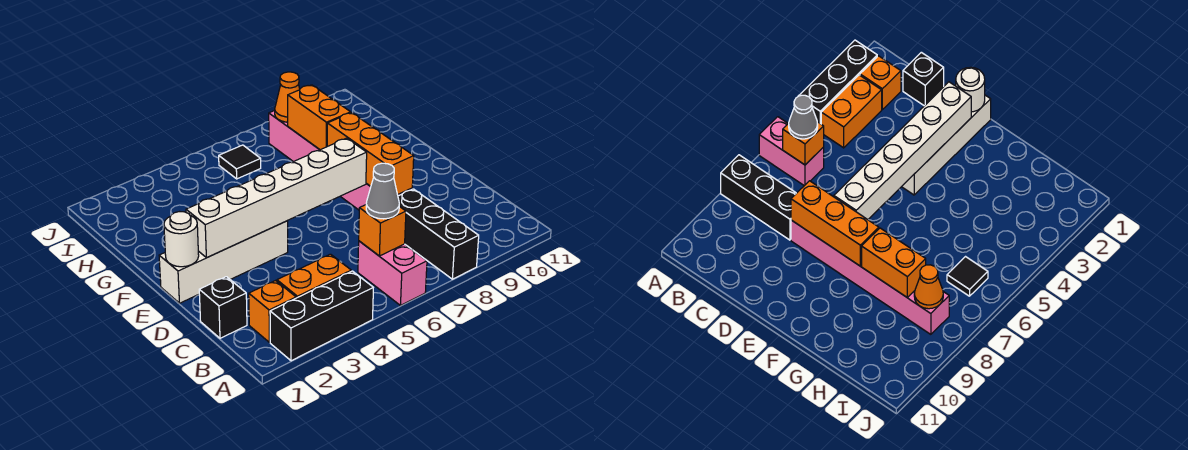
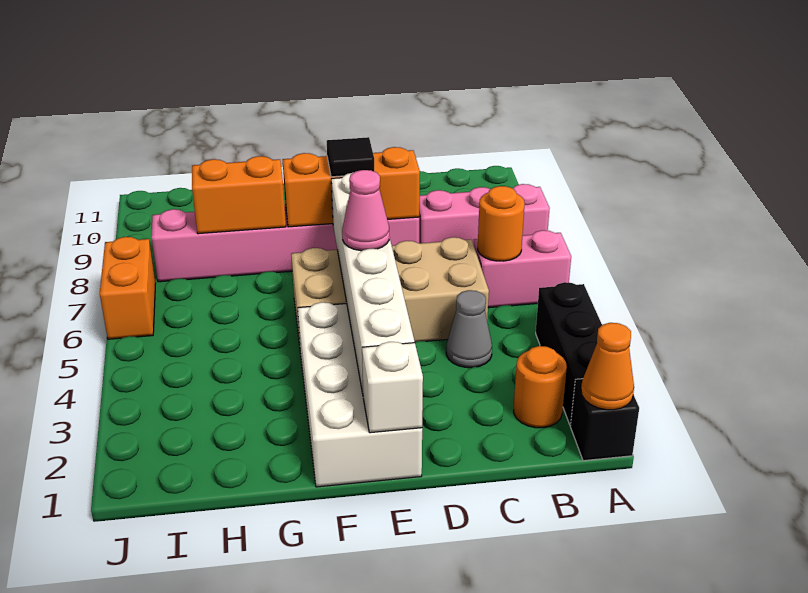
black 1x3 brick [398,189,479,279] -> pink 1x3 brick [419,184,550,245]
orange 1x1 brick [249,281,296,342] -> orange 1x1 round brick [514,346,567,428]
orange 1x2 brick [277,254,351,298] -> orange 1x2 brick moved to [100,237,156,339]
orange 1x1 brick [359,205,406,256] -> orange 1x1 round brick [478,186,525,261]
grey 1x1 cone [366,163,399,219] -> grey 1x1 cone moved to [446,290,492,368]
black 1x1 brick [199,277,247,338] -> black 1x1 brick moved to [570,379,639,461]
none -> tan 2x4 brick [291,237,489,345]
white 1x4 brick [159,221,288,303] -> white 2x4 brick [298,302,422,487]
white 1x1 round brick [164,212,199,267] -> white 1x1 brick [362,342,423,433]
none -> pink 1x1 cone [342,170,389,251]
black 1x1 tile [219,145,261,179] -> black 1x1 tile moved to [327,137,374,177]
orange 1x1 cone [275,72,300,122] -> orange 1x1 cone moved to [581,323,634,410]

